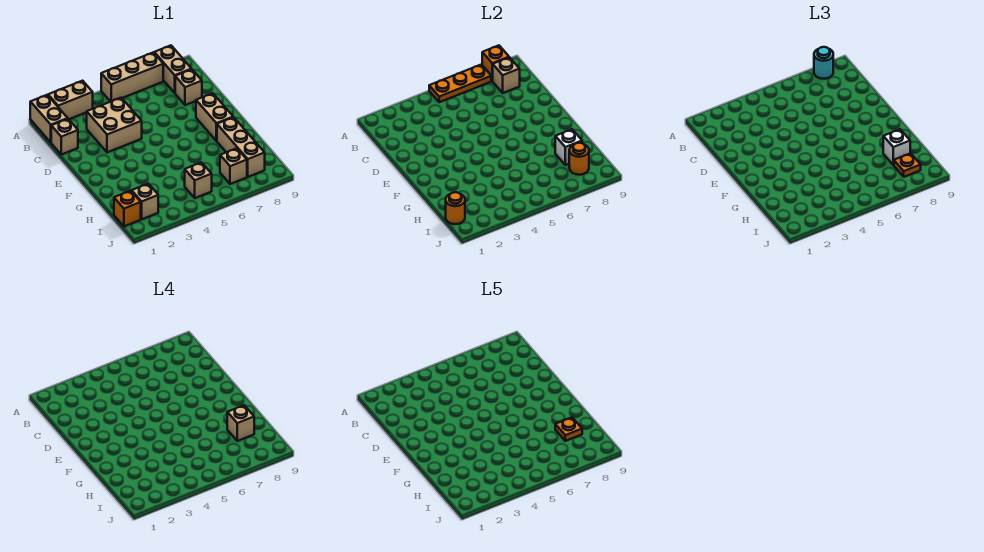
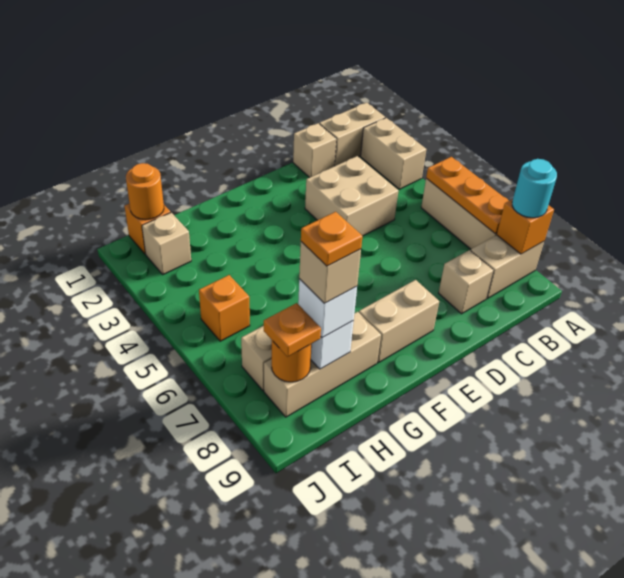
tan 1x1 brick [493,57,520,93] -> none
tan 1x1 brick [185,162,212,198] -> orange 1x1 brick [199,275,250,341]

